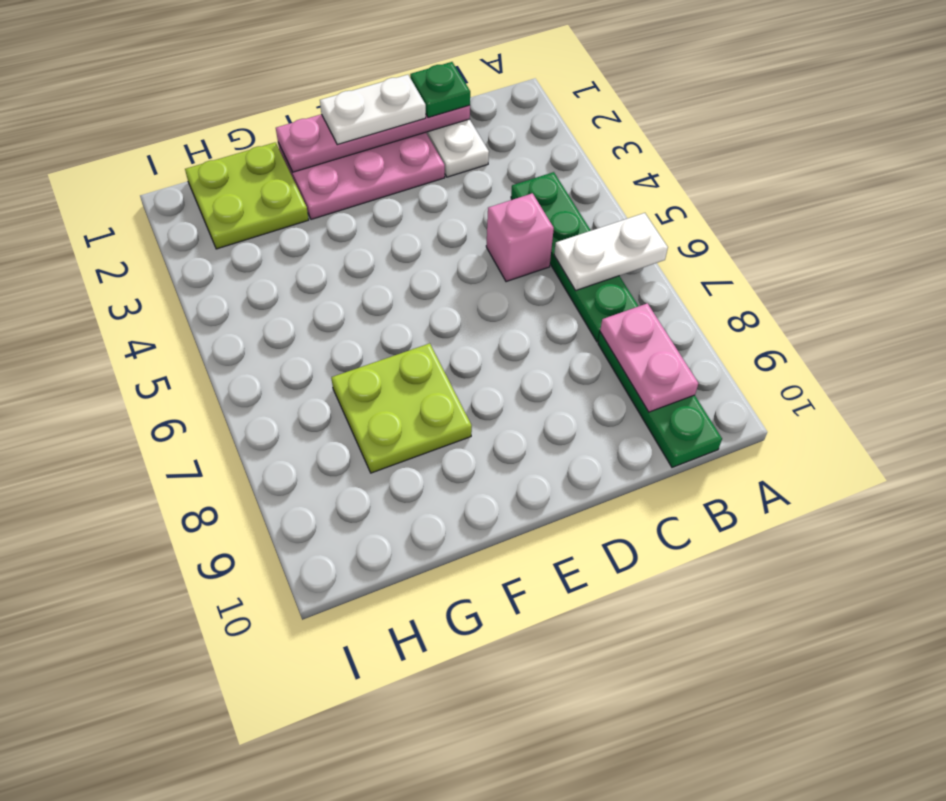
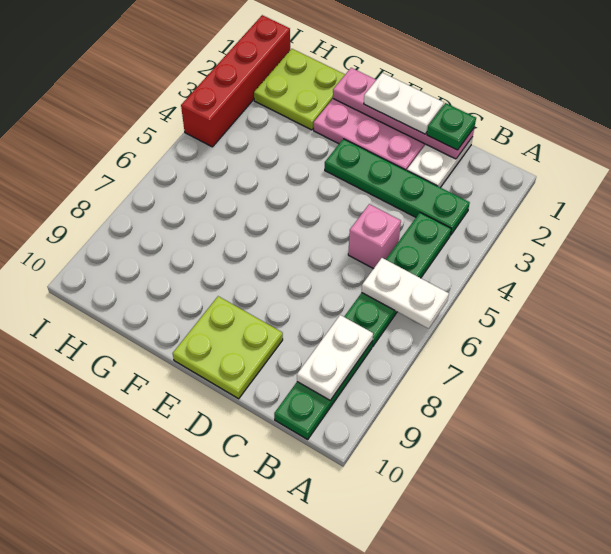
none -> green 1x4 plate [325,139,470,235]
pink 1x2 plate [600,303,699,412] -> white 1x2 plate [297,315,373,400]
lime 2x2 plate [331,343,472,473] -> lime 2x2 plate moved to [173,296,283,399]
none -> red 1x4 brick [181,15,290,147]

